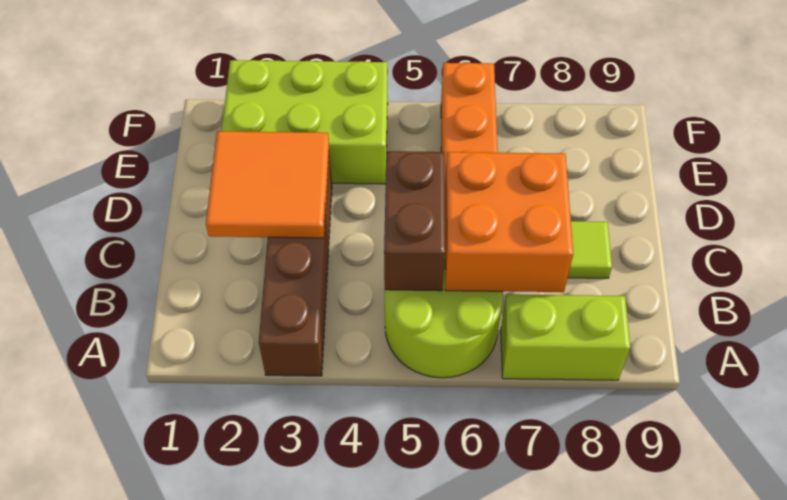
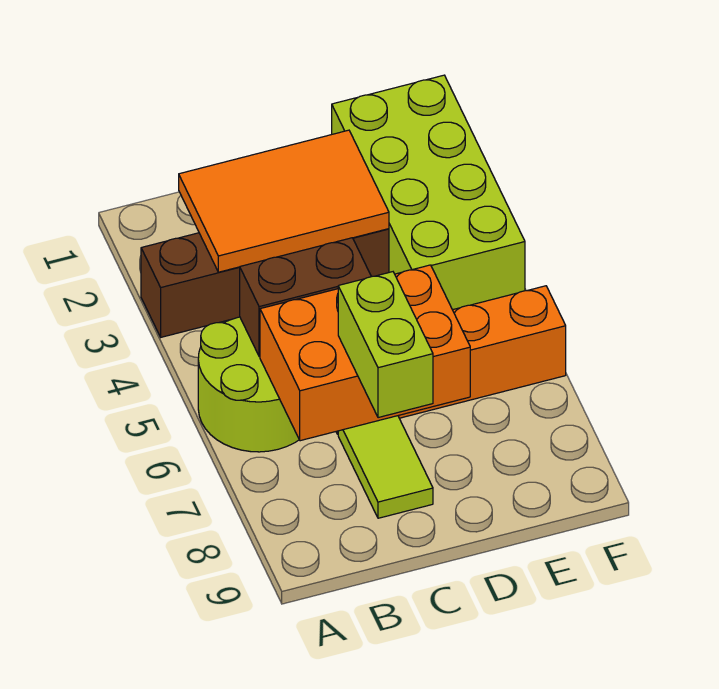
lime 1x2 brick [501,294,630,380] -> lime 1x2 brick moved to [338,272,433,418]
orange 2x2 brick [445,152,573,292] -> orange 2x3 brick [260,265,470,441]
orange 2x2 tile [206,131,329,238] -> orange 2x3 tile [179,130,389,272]
lime 2x3 brick [222,60,388,184] -> lime 2x4 brick [332,75,525,310]

